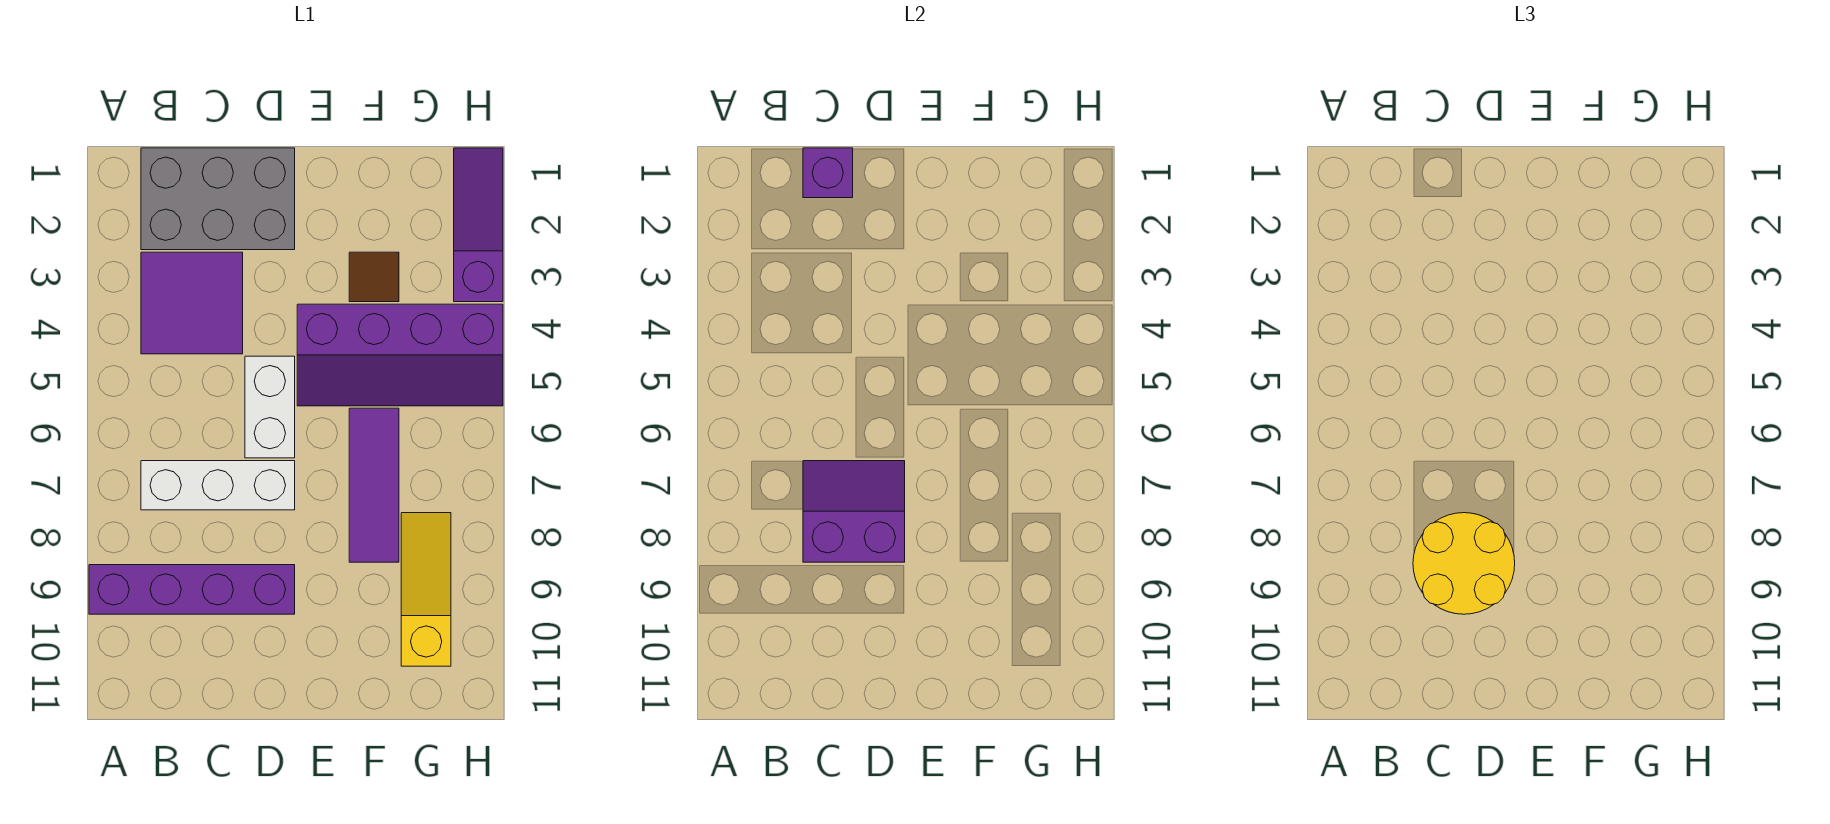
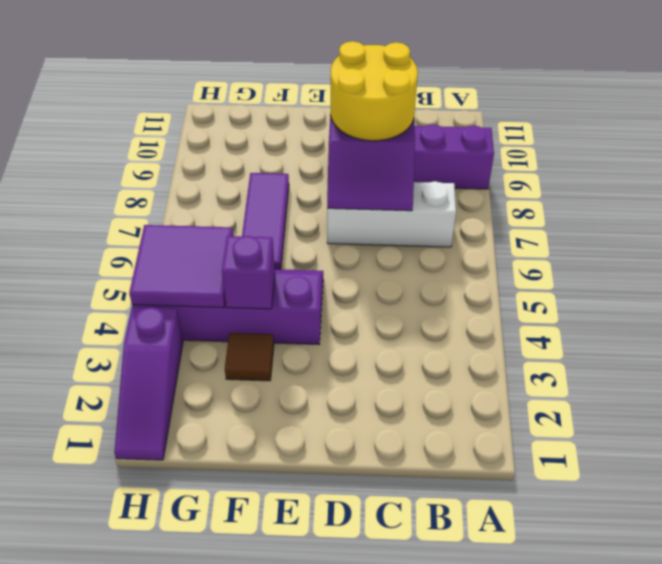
grey 2x3 brick [141,148,295,250] -> none
purple 2x2 tile [141,252,243,354] -> purple 2x2 tile moved to [129,225,233,308]
purple 1x1 brick [803,148,853,198] -> purple 1x1 brick moved to [222,236,275,309]
white 1x2 brick [245,356,295,458] -> none
yellow 1x3 slope [401,513,451,666] -> none

